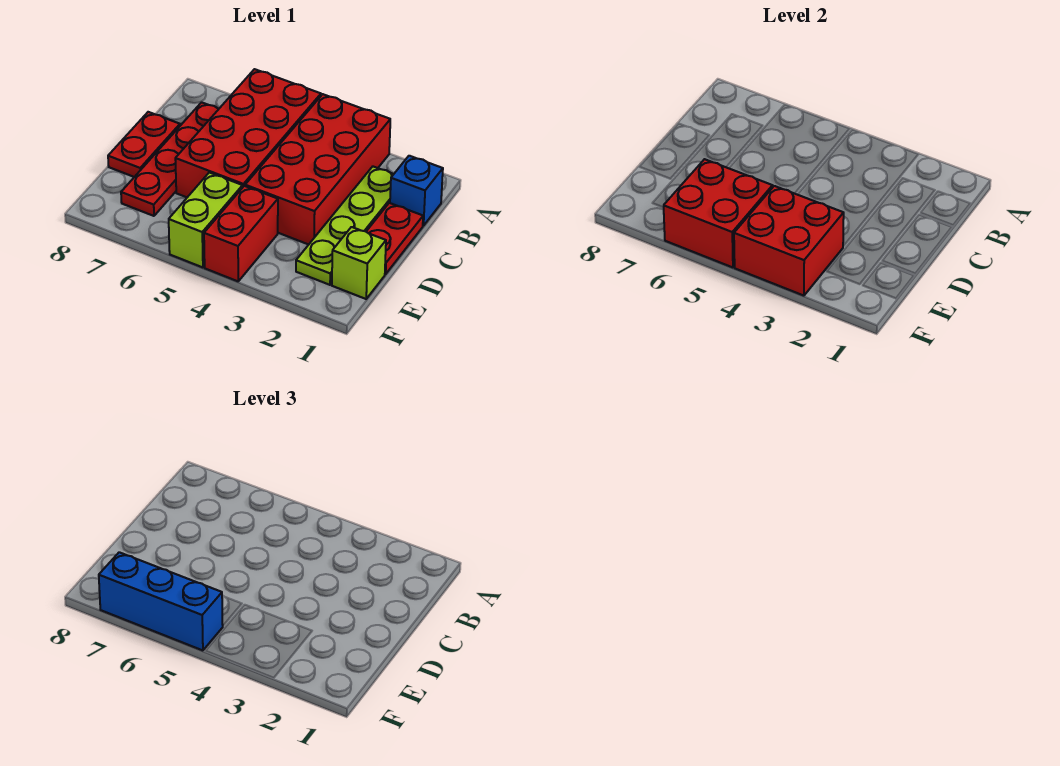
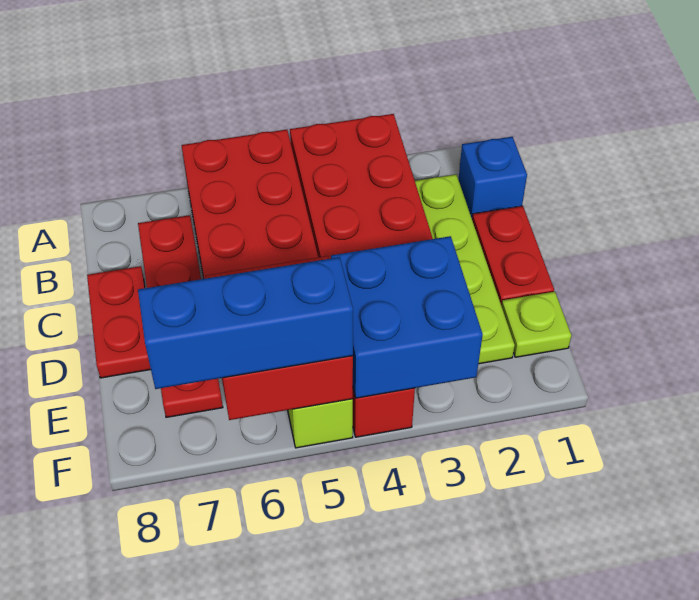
lime 1x1 brick [332,227,386,299] -> lime 1x1 plate [501,292,571,357]
red 2x2 brick [734,186,844,296] -> blue 2x2 brick [331,236,483,398]

